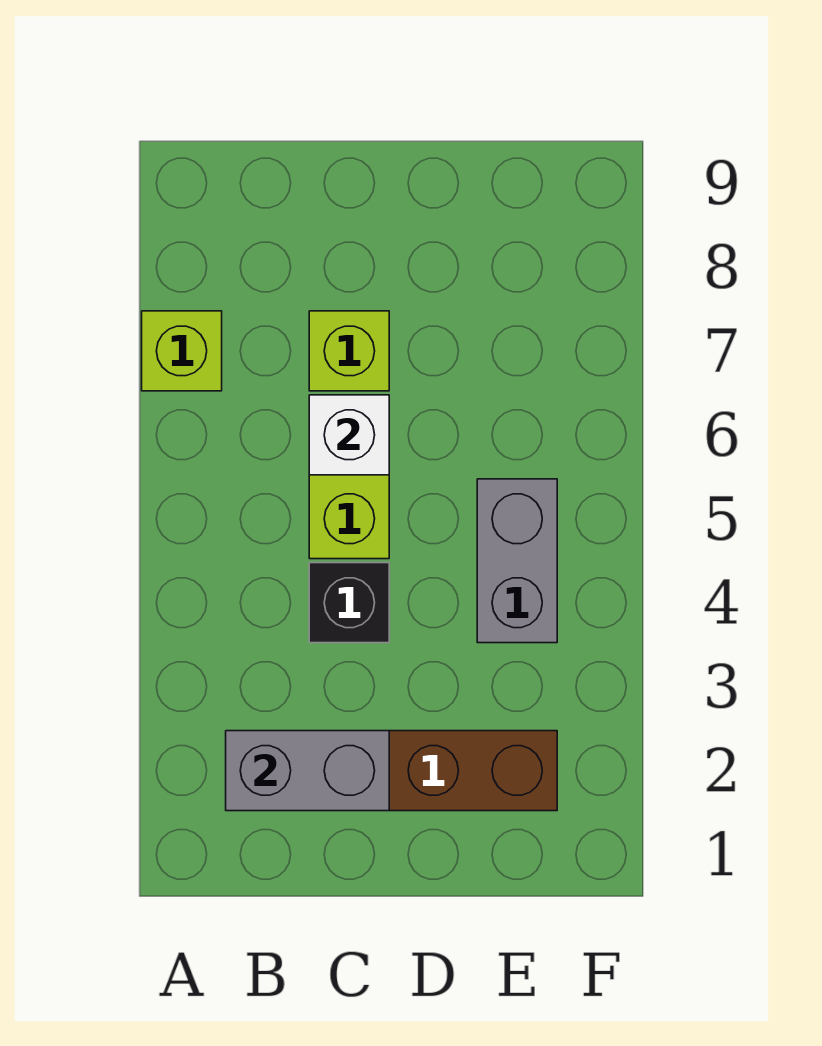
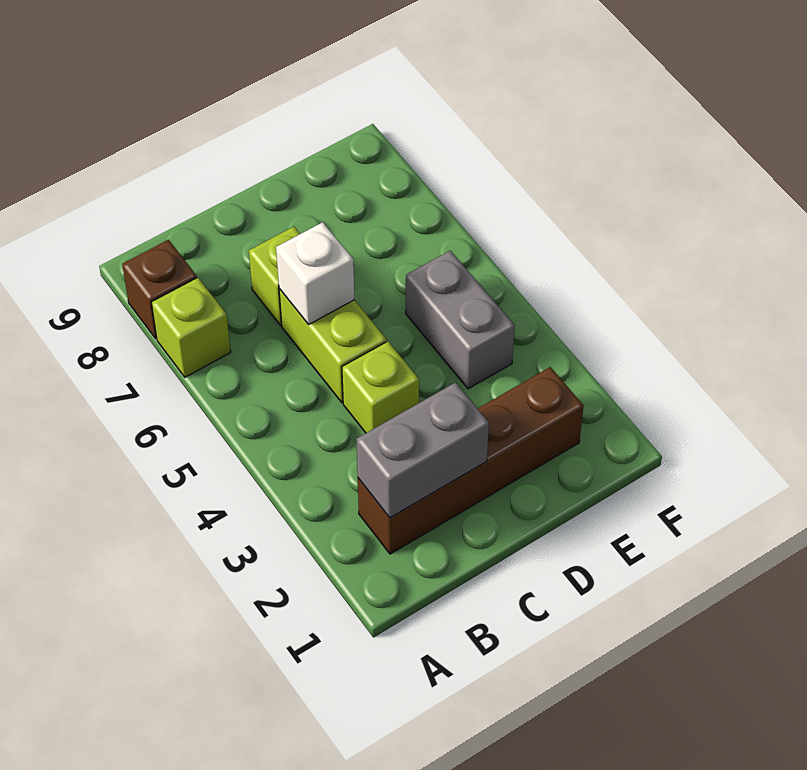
none -> brown 1x1 brick [122,240,197,339]
black 1x1 brick [309,563,389,643] -> lime 1x1 brick [342,341,419,433]

